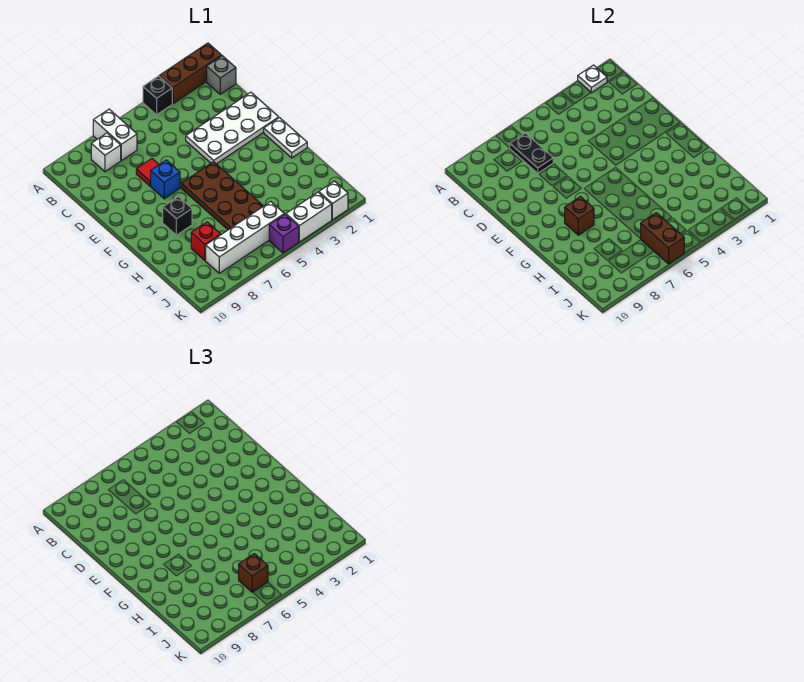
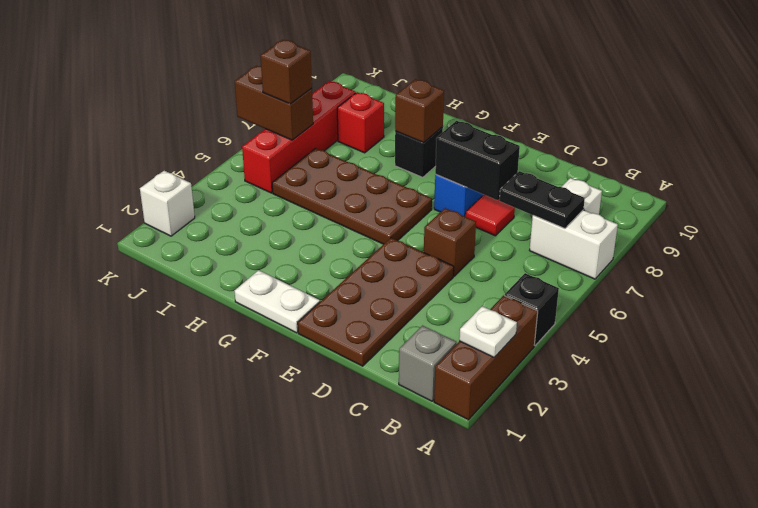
white 2x4 plate [186,92,279,164] -> brown 2x4 plate [298,238,454,366]
none -> brown 1x1 brick [424,208,476,276]
none -> black 1x2 brick [435,121,520,200]
white 1x4 brick [206,202,284,273] -> red 1x4 brick [242,81,356,193]
white 1x2 brick [286,192,332,242] -> none
purple 1x1 brick [269,214,299,253] -> none

